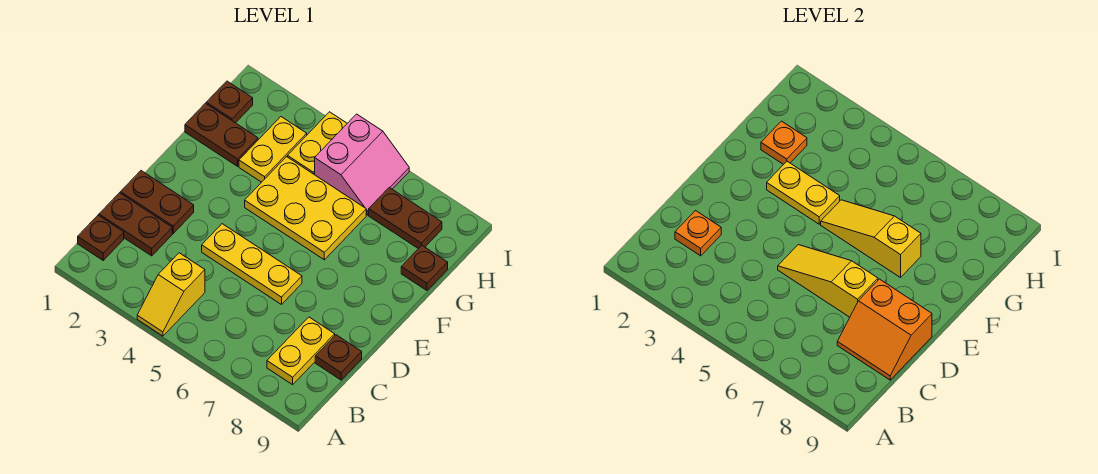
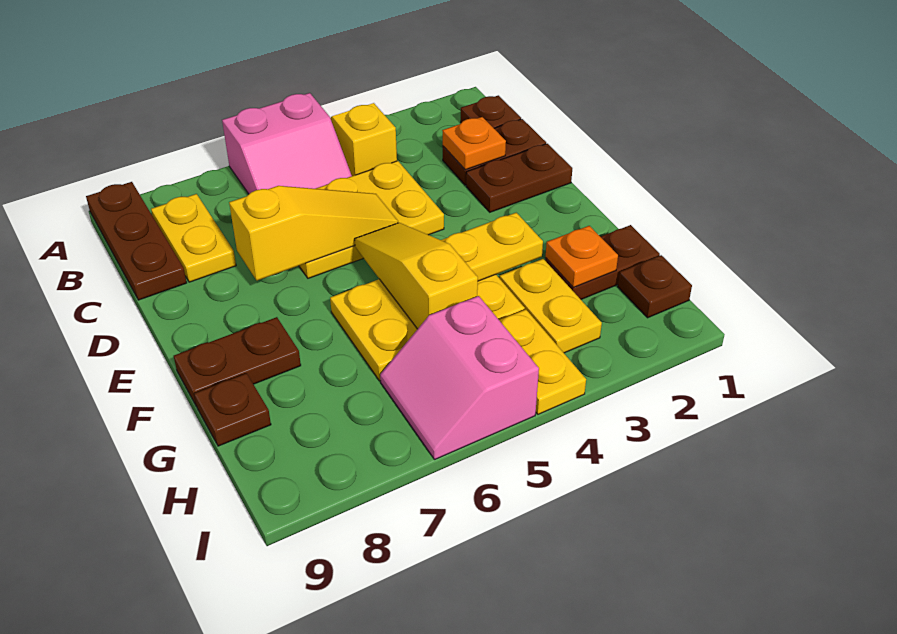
none -> pink 2x2 slope [222,93,352,194]
orange 2x2 slope [837,279,932,380] -> none
brown 1x1 plate [315,335,362,380] -> brown 1x3 plate [86,182,187,300]
yellow 1x3 plate [202,224,302,304] -> yellow 2x3 plate [299,161,444,278]
yellow 1x3 slope [821,200,921,278] -> yellow 1x3 slope turned to [355,223,478,329]
brown 1x2 plate [369,188,442,249] -> brown 1x2 plate moved to [174,317,301,406]

